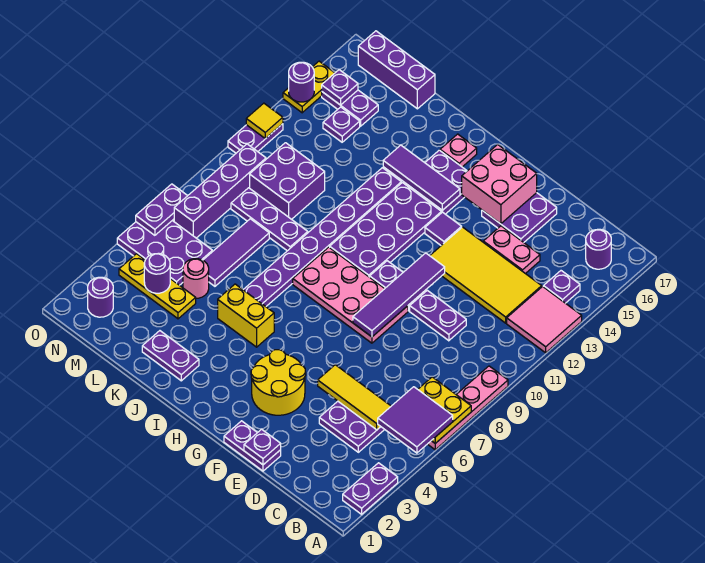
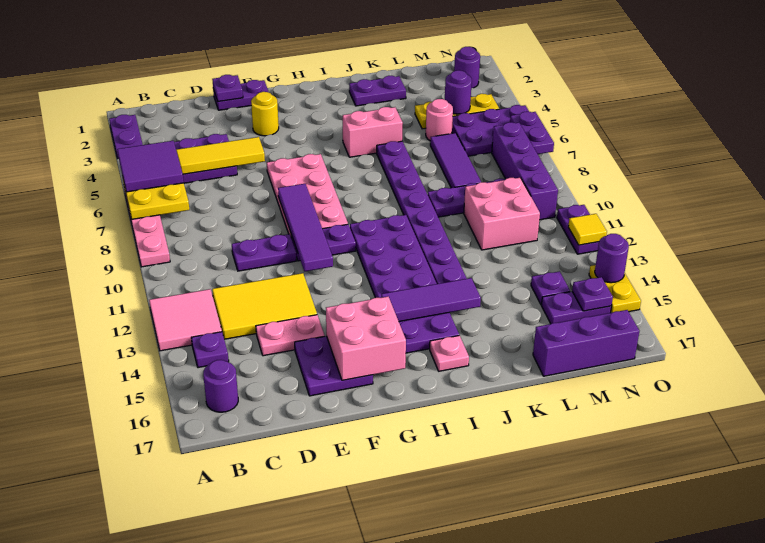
yellow 2x4 tile [430,227,542,323] -> yellow 2x3 tile [212,273,317,339]
yellow 2x2 round brick [251,350,306,415] -> yellow 1x1 round brick [251,92,279,136]
pink 2x4 plate [293,247,408,343] -> pink 2x4 plate turned to [267,154,348,236]
purple 1x1 tile [425,212,462,245] -> none
yellow 1x2 brick [218,284,274,347] -> pink 1x2 brick [343,107,403,157]
purple 2x2 brick [250,143,325,219] -> pink 2x2 brick [464,178,540,250]

